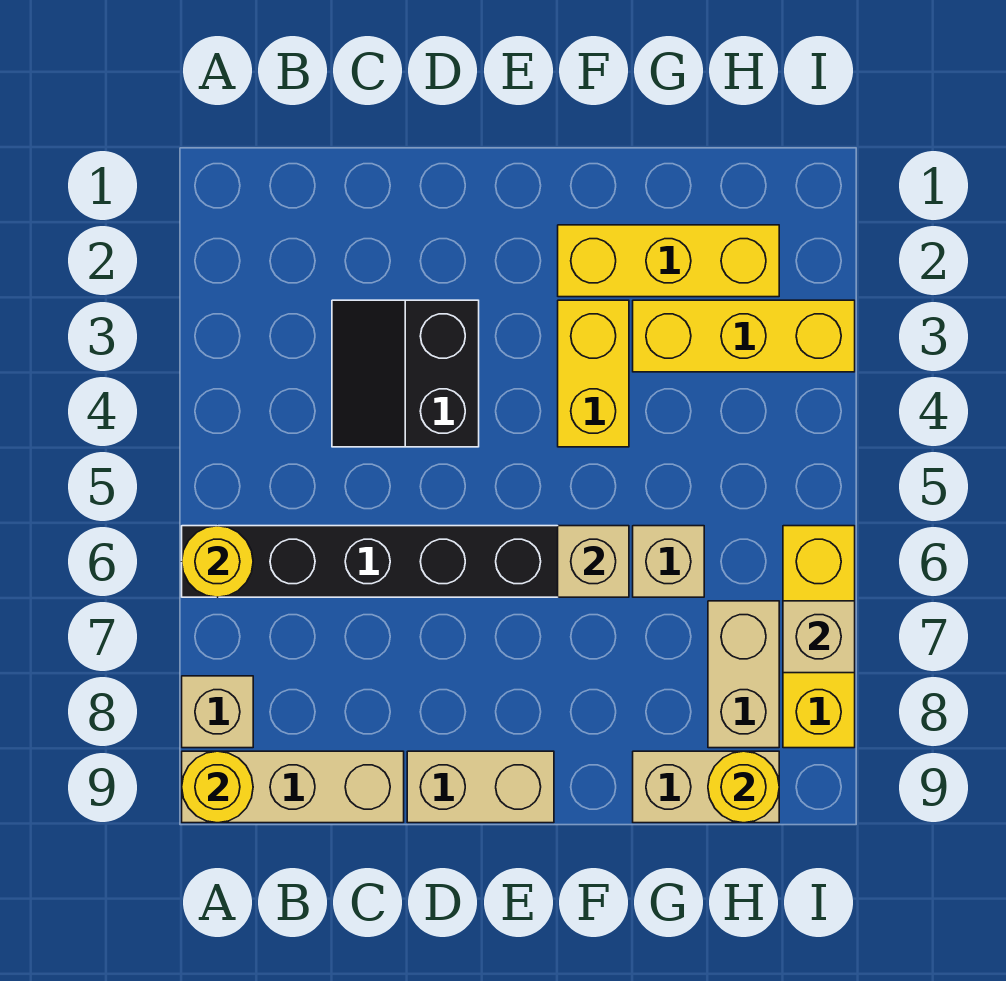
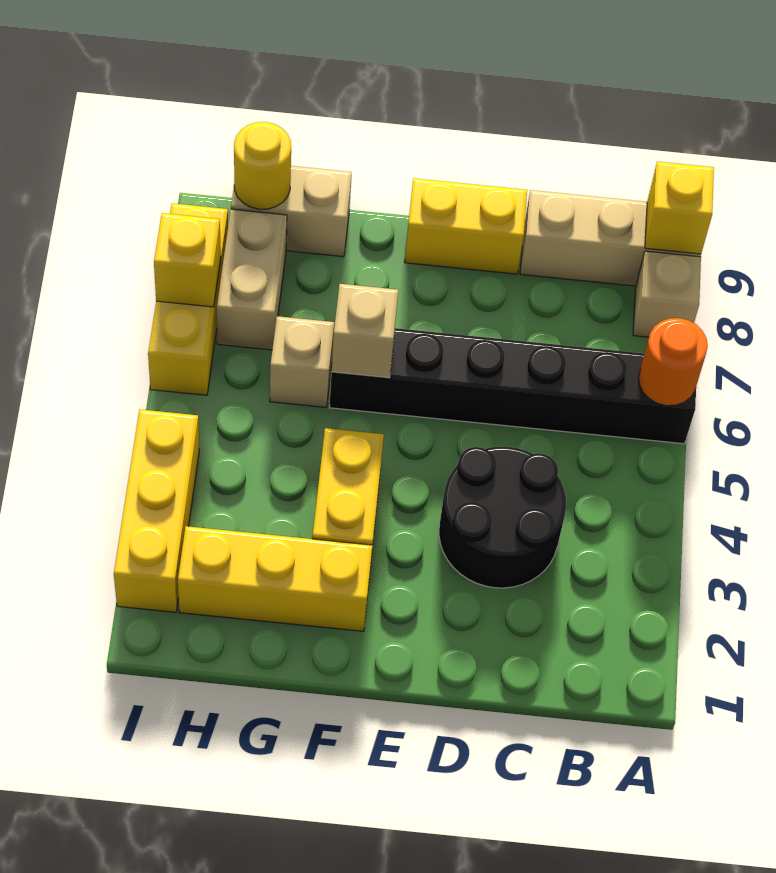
yellow 1x1 round brick [182,526,253,597] -> orange 1x1 round brick [639,318,708,406]
yellow 1x1 round brick [182,751,253,823] -> yellow 1x1 brick [645,162,714,254]
black 2x2 slope [332,300,479,447] -> black 2x2 round brick [439,447,566,588]
tan 1x2 brick [407,751,554,823] -> yellow 1x2 brick [405,178,527,274]
yellow 1x3 brick [633,300,855,372] -> yellow 1x3 brick turned to [114,410,199,612]
tan 1x1 brick [783,601,855,673] -> yellow 1x1 brick [154,213,221,307]

